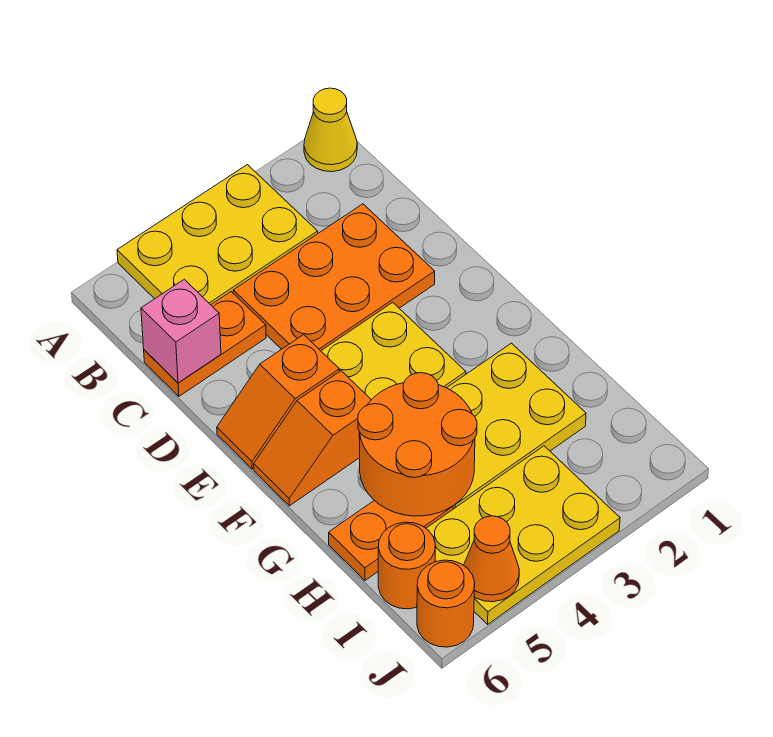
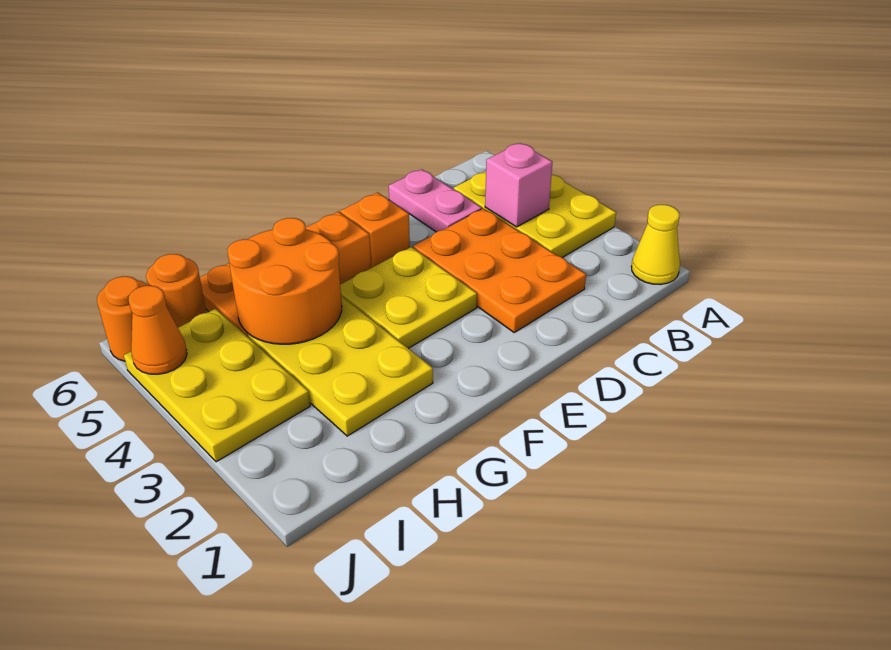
orange 1x2 plate [144,292,266,396] -> pink 1x2 plate [389,169,482,232]
pink 1x1 brick [141,279,221,383] -> pink 1x1 brick moved to [485,143,552,227]

